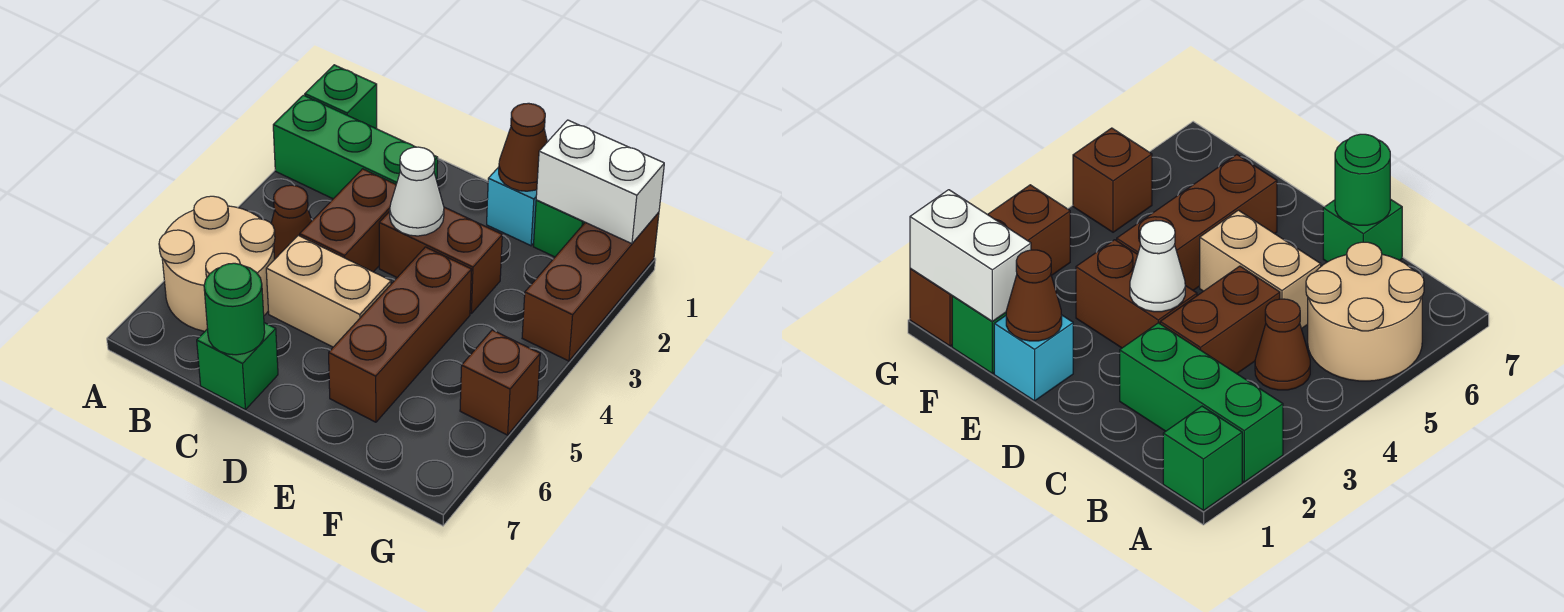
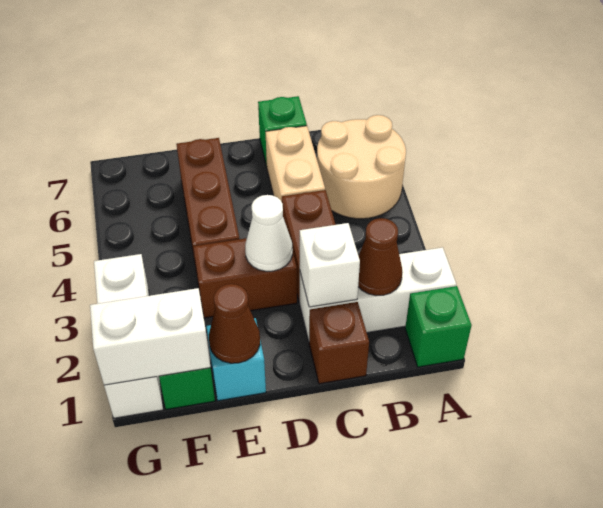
green 1x3 brick [273,95,438,199] -> white 1x3 brick [300,247,456,341]
brown 1x1 cone [271,185,312,259] -> brown 1x1 cone moved to [358,218,403,296]
none -> white 1x1 brick [299,223,360,307]
tan 1x2 brick [266,235,391,347] -> tan 1x2 brick turned to [266,126,325,201]
green 1x1 round brick [204,263,265,355] -> none
brown 1x3 brick [522,212,659,361] -> white 1x3 brick [94,254,163,418]
brown 1x1 brick [460,330,540,435] -> brown 1x1 brick moved to [309,302,369,384]

